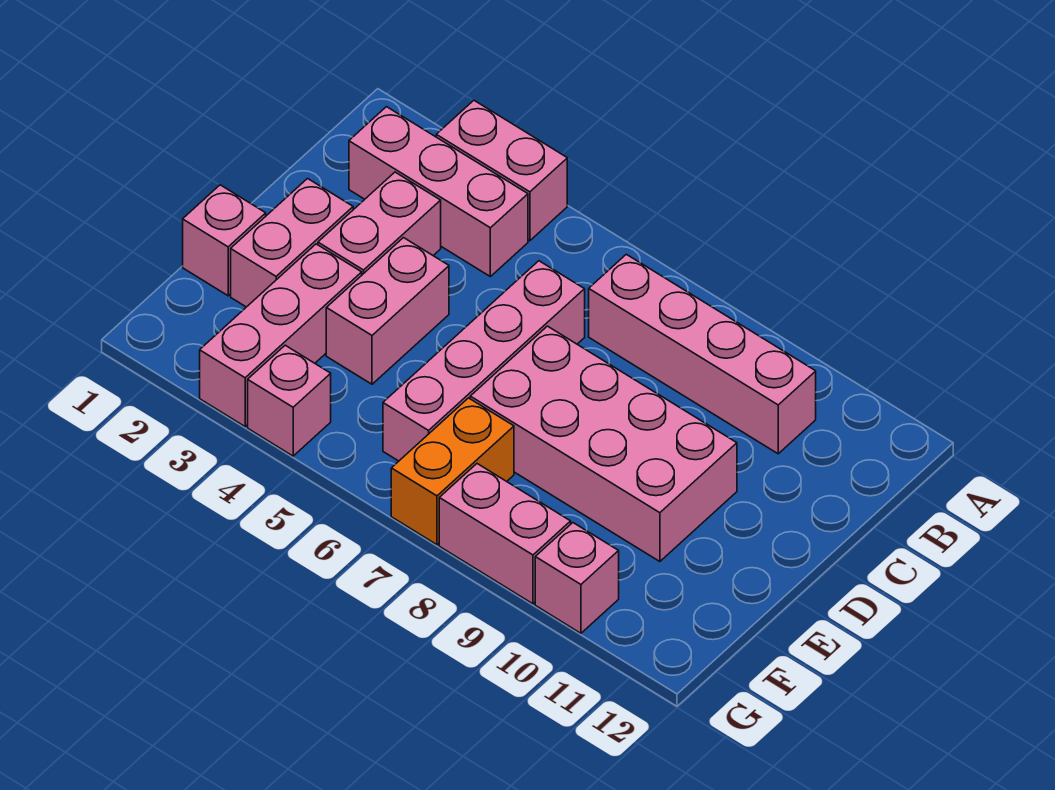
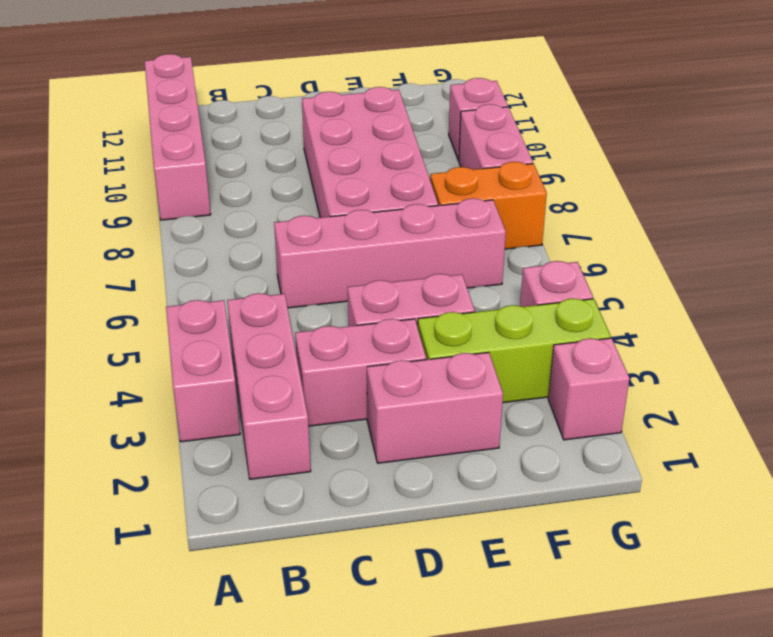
pink 1x4 brick [589,254,816,454] -> pink 1x4 brick moved to [145,54,211,220]
pink 1x1 brick [183,185,266,296] -> pink 1x1 brick moved to [548,338,629,440]
pink 1x3 brick [200,244,362,426] -> lime 1x3 brick [418,298,611,403]

